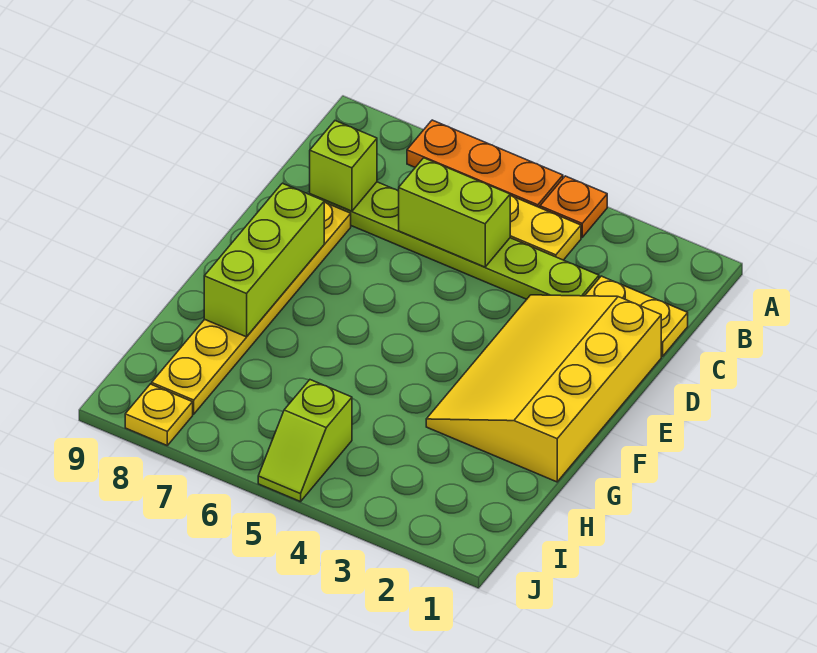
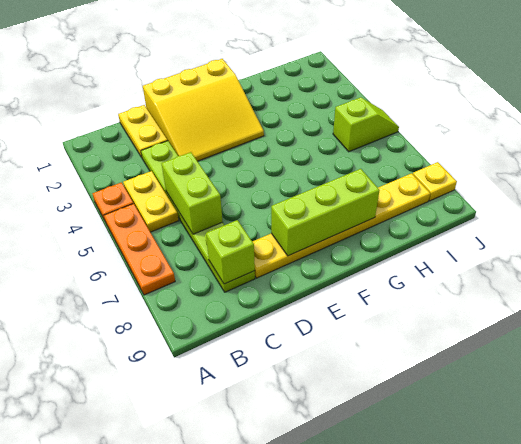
yellow 3x4 slope [426,295,661,482] -> yellow 3x3 slope [143,59,264,161]

